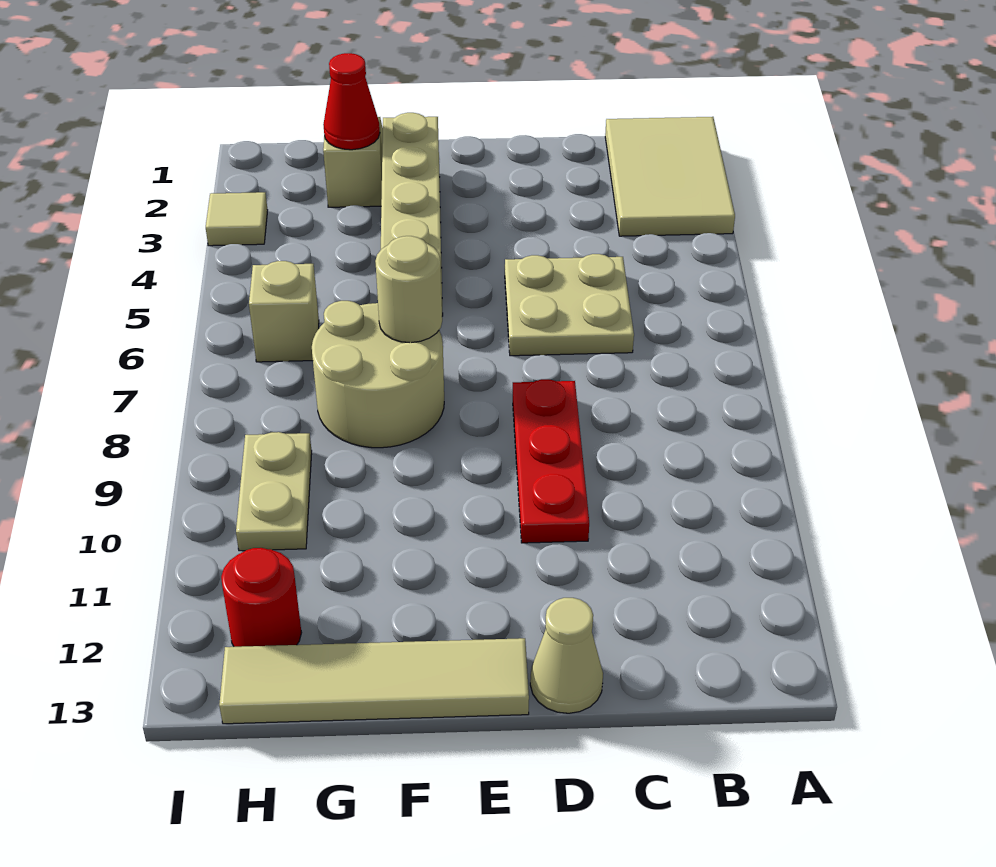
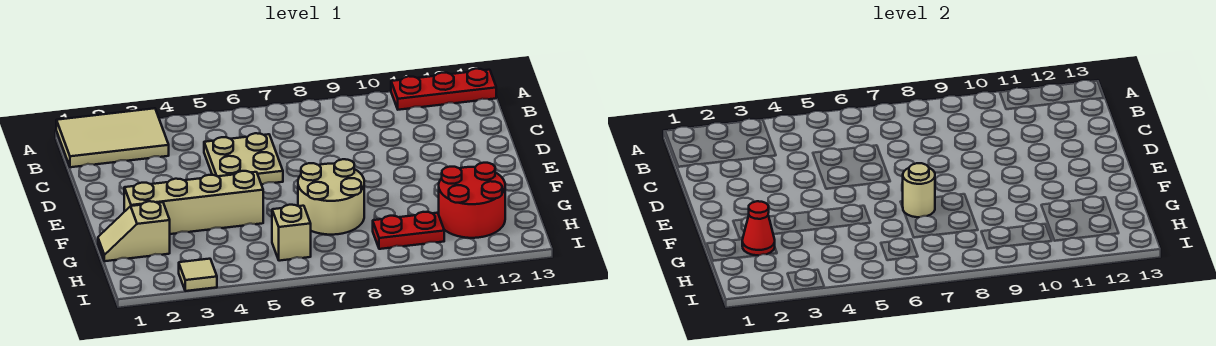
red 1x3 plate [513,379,589,543] -> red 1x3 plate moved to [391,69,496,110]
tan 1x1 cone [530,598,603,713] -> none
tan 1x4 tile [219,638,529,724] -> none
tan 1x2 plate [236,432,312,551] -> red 1x2 plate [373,212,444,249]
red 1x1 round brick [221,548,302,647] -> red 2x2 round brick [439,163,505,238]

